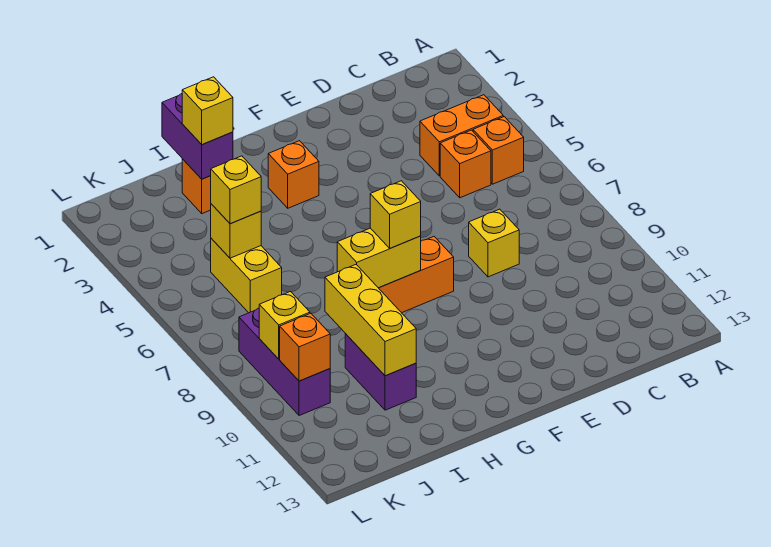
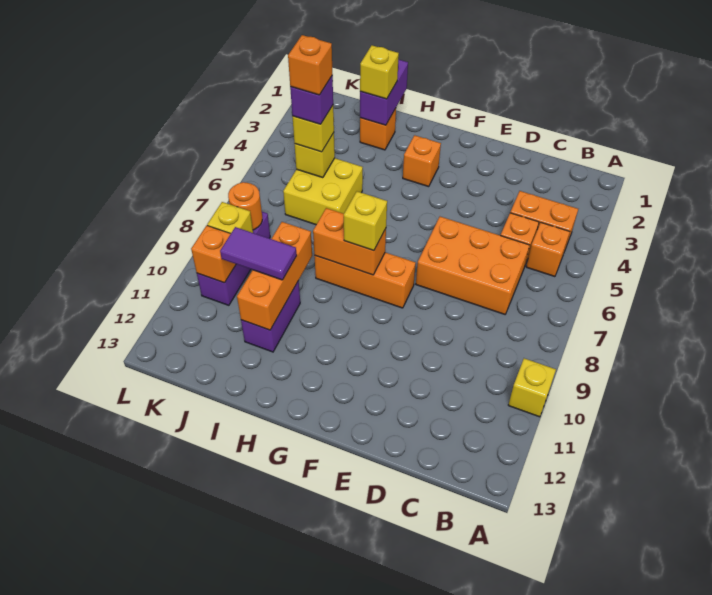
none -> orange 2x3 brick [416,217,530,314]
yellow 1x1 brick [469,209,519,277] -> yellow 1x1 brick moved to [509,358,556,417]
yellow 1x2 brick [337,228,421,288] -> orange 1x2 brick [313,208,386,275]
yellow 1x3 brick [325,265,416,376] -> orange 1x3 brick [237,222,312,330]
none -> purple 1x2 tile [220,227,297,280]
yellow 1x2 brick [211,238,282,313] -> yellow 2x2 brick [283,158,363,225]
none -> purple 1x1 brick [290,75,333,124]
none -> orange 1x1 brick [288,35,333,95]
none -> orange 1x1 round brick [228,182,262,230]

